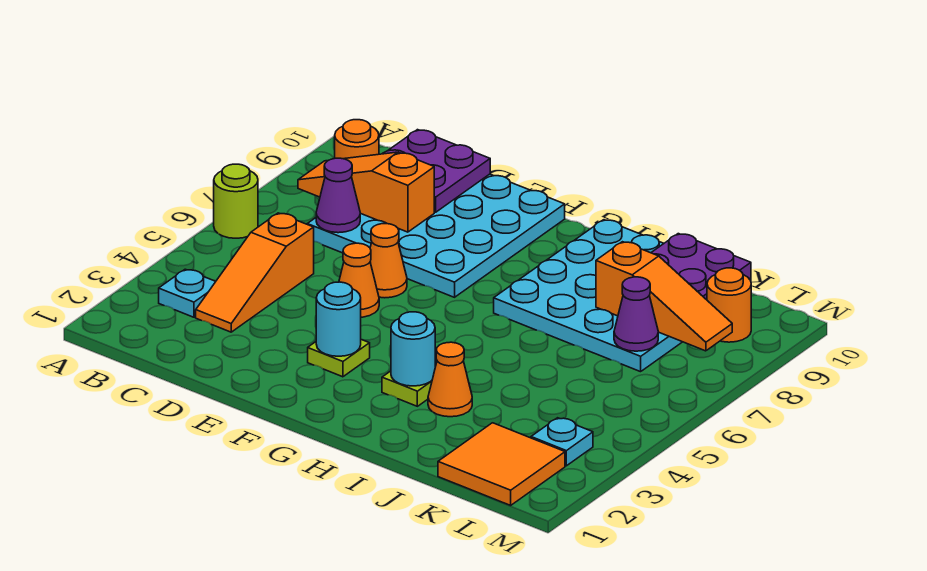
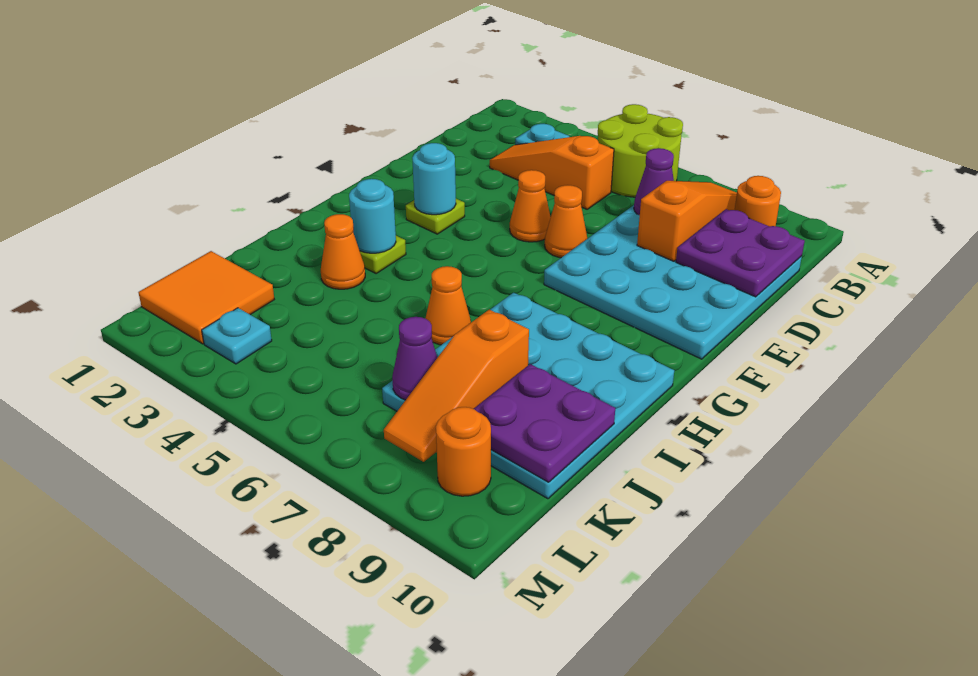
lime 1x1 round brick [214,164,258,238] -> lime 2x2 round brick [598,104,683,197]
none -> orange 1x1 cone [425,266,471,345]

